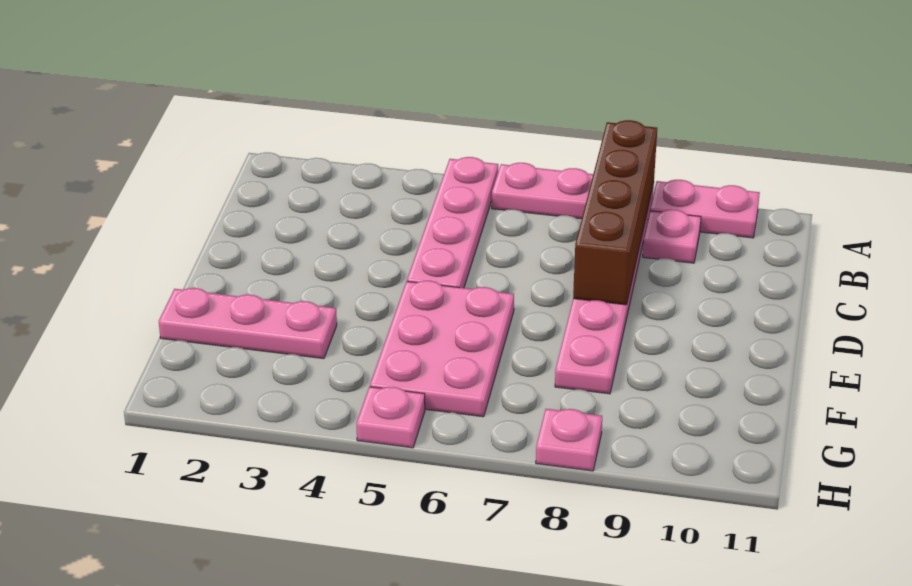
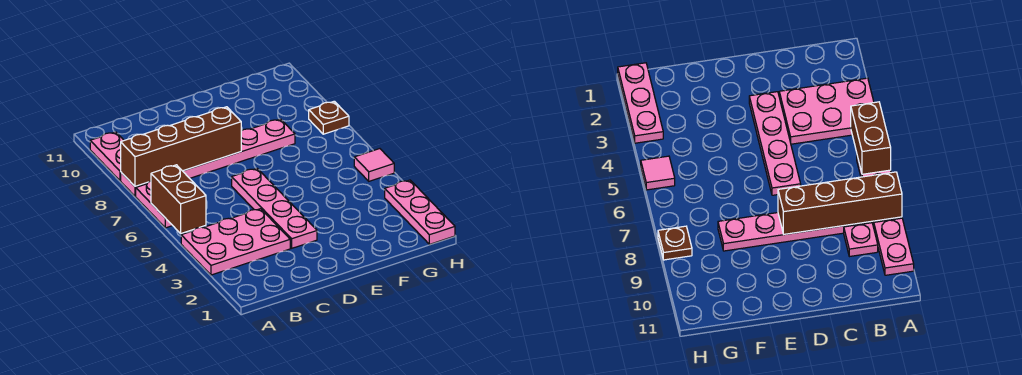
pink 1x4 plate [407,157,498,288] -> pink 1x4 plate turned to [232,168,317,248]
none -> brown 1x2 brick [151,165,206,233]
pink 2x3 plate [370,281,514,417] -> pink 2x3 plate moved to [181,209,290,275]
pink 1x3 plate [159,288,337,359] -> pink 1x3 plate moved to [385,180,455,244]
pink 1x1 plate [356,387,425,448] -> pink 1x1 tile [354,149,394,181]
pink 1x1 plate [536,409,602,471] -> brown 1x1 plate [309,101,349,134]

